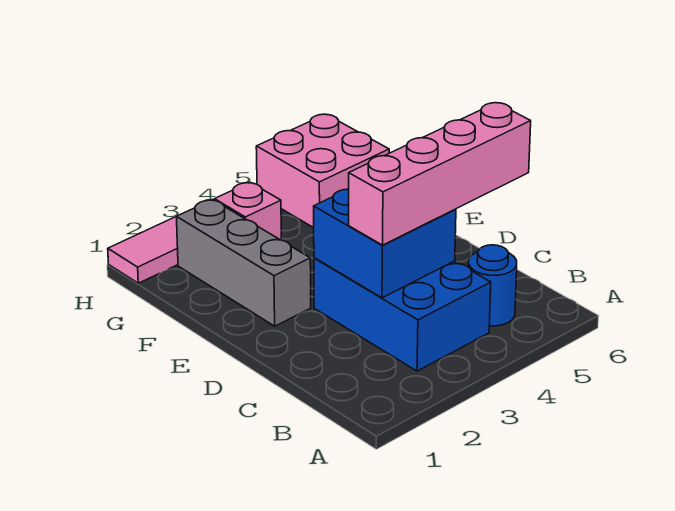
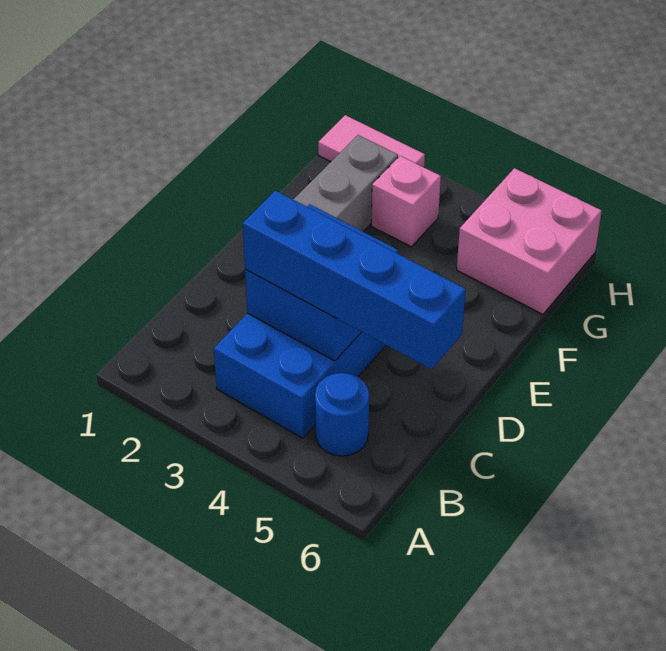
pink 1x4 brick [349,103,531,245] -> blue 1x4 brick [243,191,466,369]

